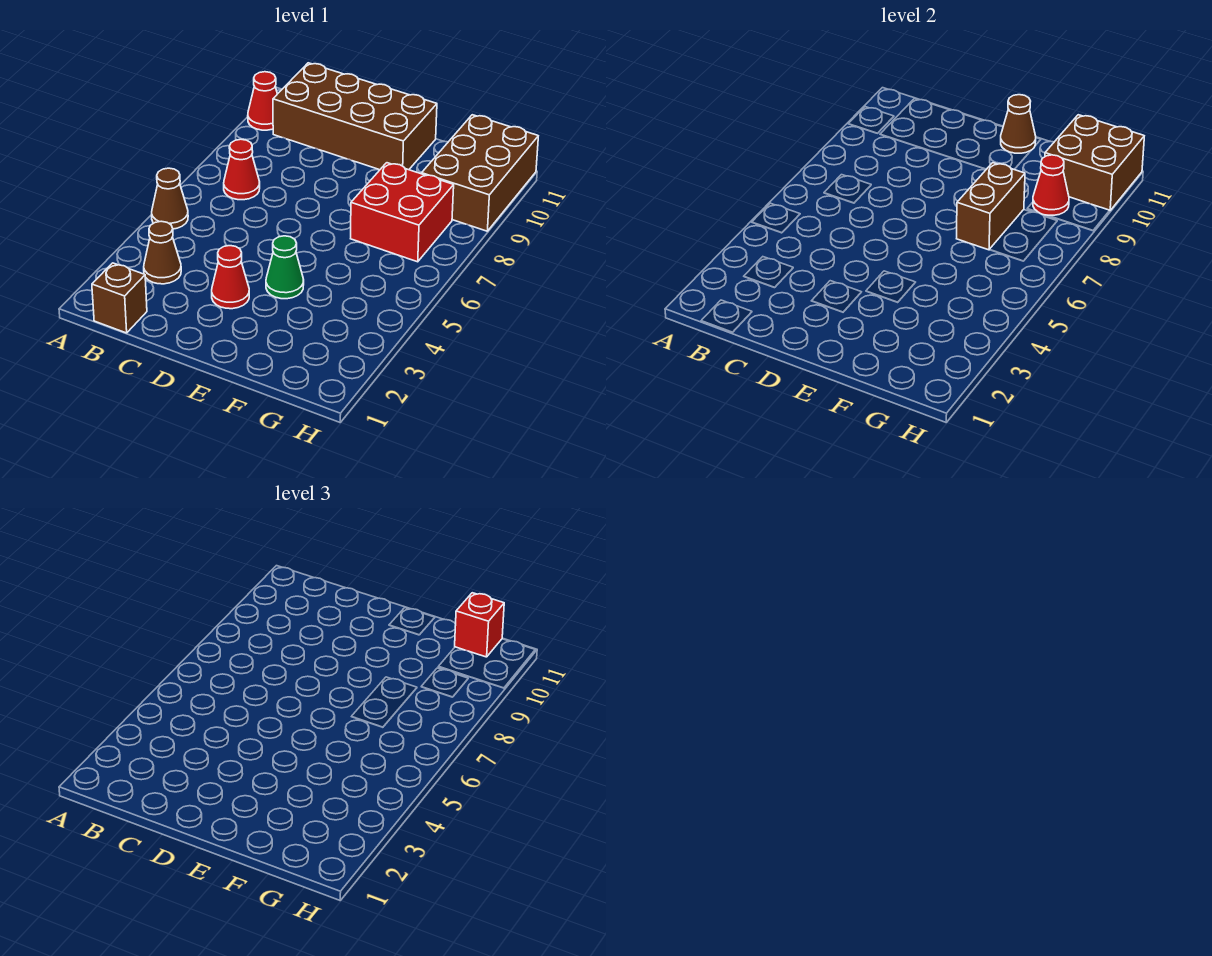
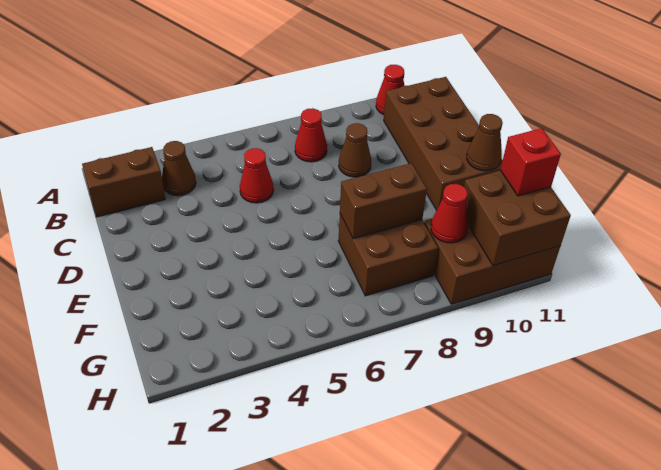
brown 1x1 cone [152,168,188,229] -> brown 1x1 cone moved to [339,123,371,177]
brown 1x1 brick [92,263,147,333] -> brown 1x2 brick [82,147,165,217]
red 1x1 cone [212,246,249,309] -> red 1x1 cone moved to [240,148,274,203]
green 1x1 cone [266,236,304,299] -> none
red 2x2 brick [351,163,454,262] -> brown 2x2 brick [338,214,438,296]

